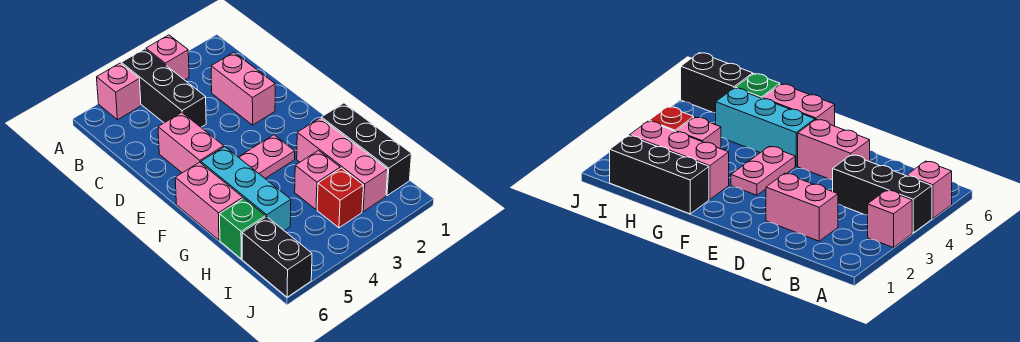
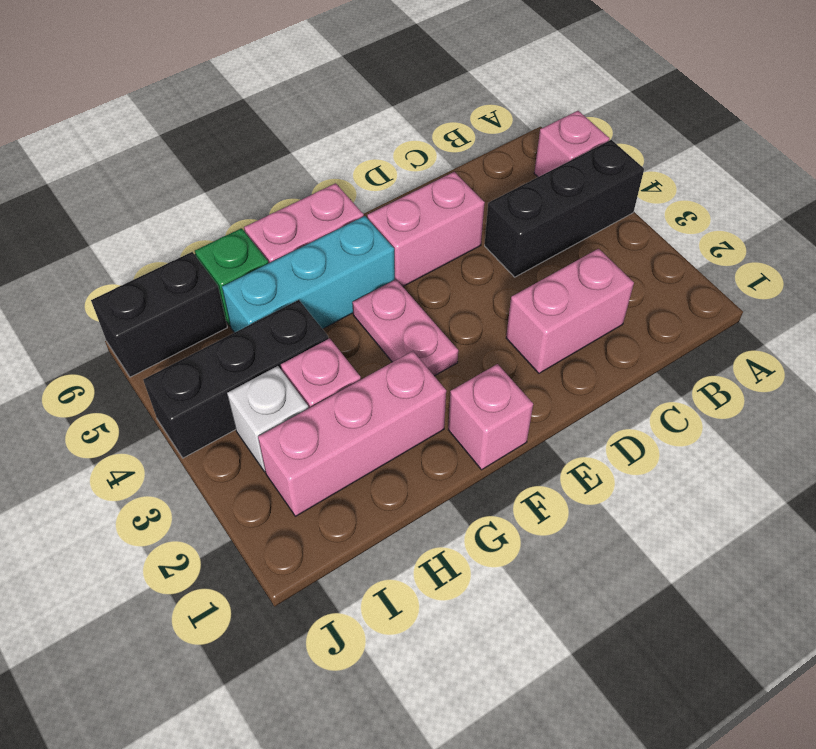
pink 1x1 brick [146,35,189,80] -> pink 1x1 brick moved to [448,364,533,470]
black 1x3 brick [321,103,411,196] -> black 1x3 brick moved to [143,300,328,458]
red 1x1 brick [317,168,364,228] -> white 1x1 brick [227,366,308,472]

